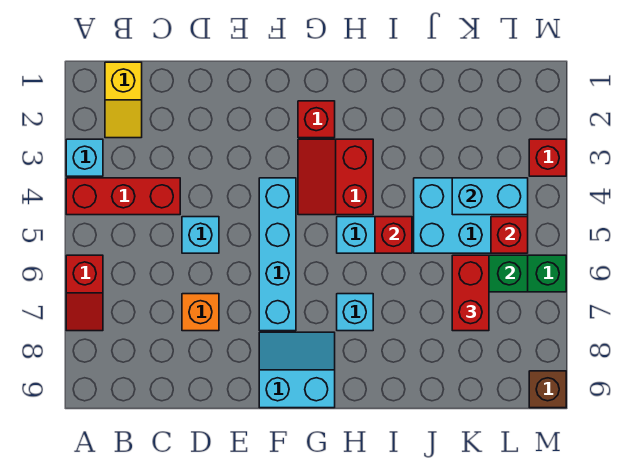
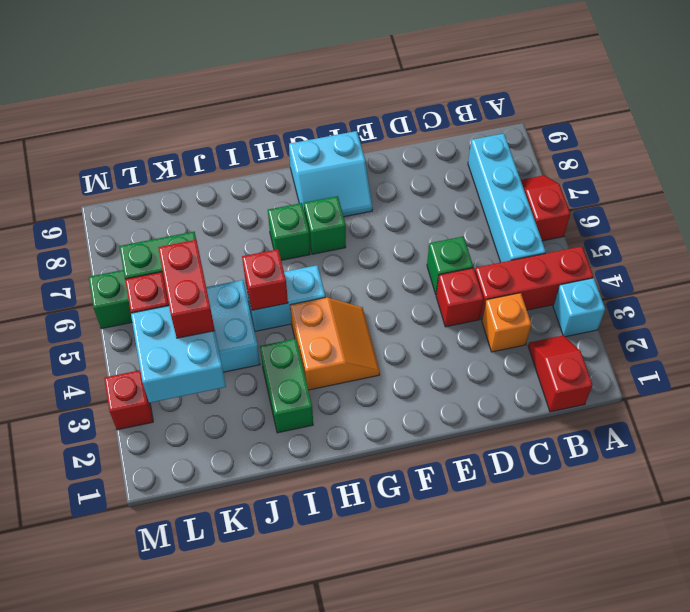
yellow 1x2 slope [105,62,142,138] -> red 1x2 slope [528,335,592,412]
cyan 1x1 brick [182,217,219,253] -> green 1x1 brick [427,236,473,294]
orange 1x1 brick [182,294,219,331] -> orange 1x1 brick moved to [482,293,531,352]
cyan 1x4 brick [259,178,296,331] -> cyan 1x4 brick moved to [468,134,546,262]
red 1x1 brick [298,101,335,138] -> red 1x1 brick moved to [436,268,483,327]
red 2x2 slope [298,139,373,215] -> orange 2x2 slope [290,297,380,390]
none -> green 1x1 brick [304,196,346,254]
cyan 1x1 brick [337,294,373,331] -> green 1x1 brick [268,203,310,260]
none -> green 1x2 brick [260,339,313,433]
cyan 1x2 brick [452,178,528,215] -> cyan 2x2 brick [131,306,226,403]
red 1x2 brick [452,255,489,331] -> red 1x2 brick moved to [158,240,215,338]
brown 1x1 brick [529,371,566,408] -> none

